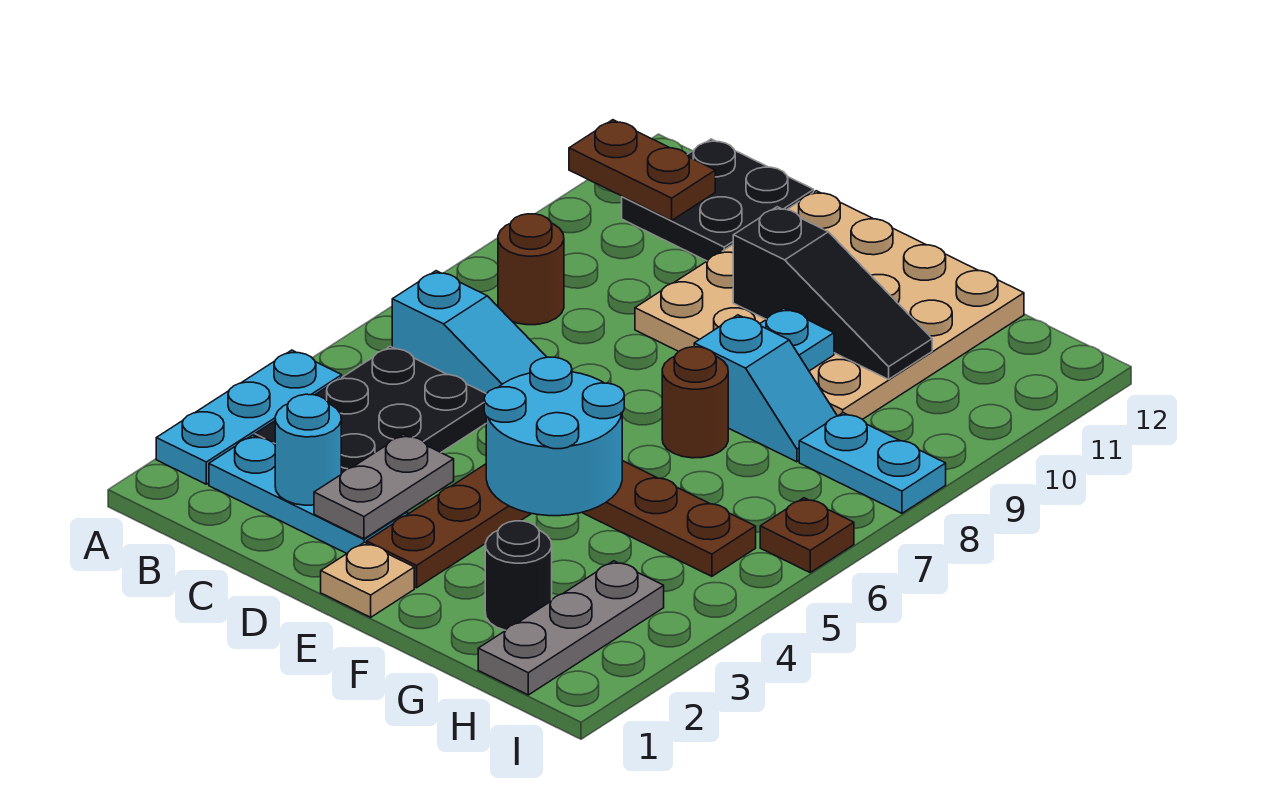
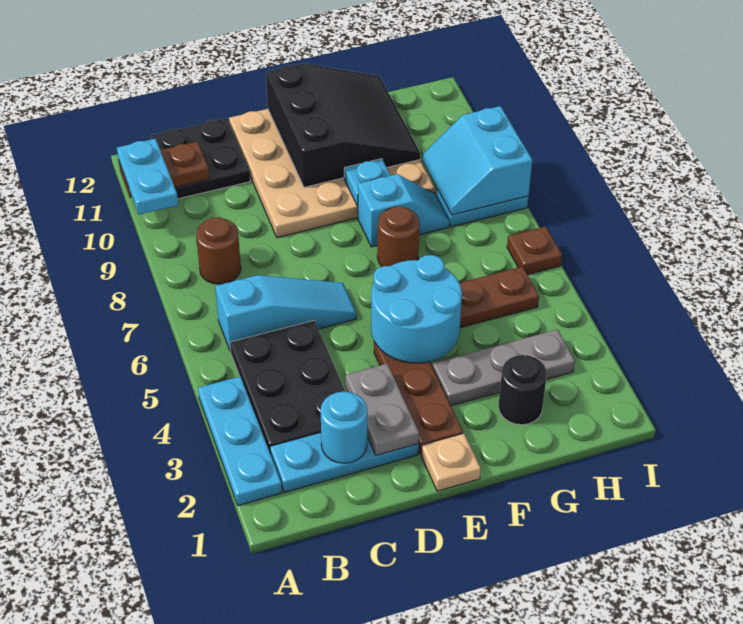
none -> cyan 1x2 plate [117,139,178,215]
black 1x3 slope [733,207,932,379] -> black 3x3 slope [266,63,420,187]
grey 1x3 plate [478,561,664,695] -> grey 1x3 plate turned to [432,329,575,406]
none -> cyan 2x2 slope [423,106,532,215]

